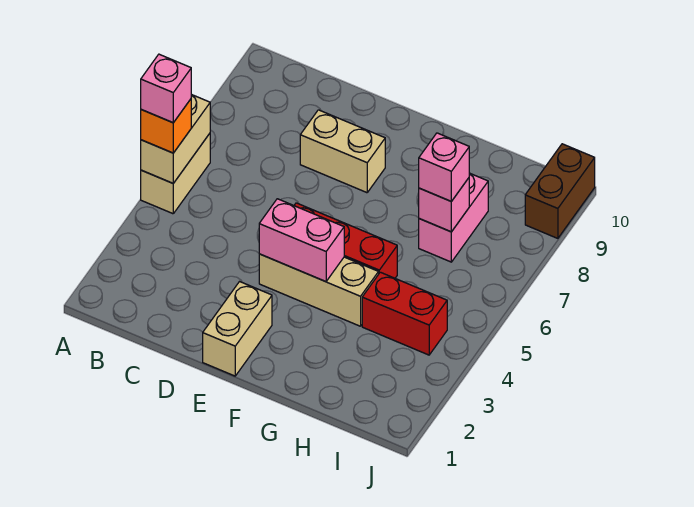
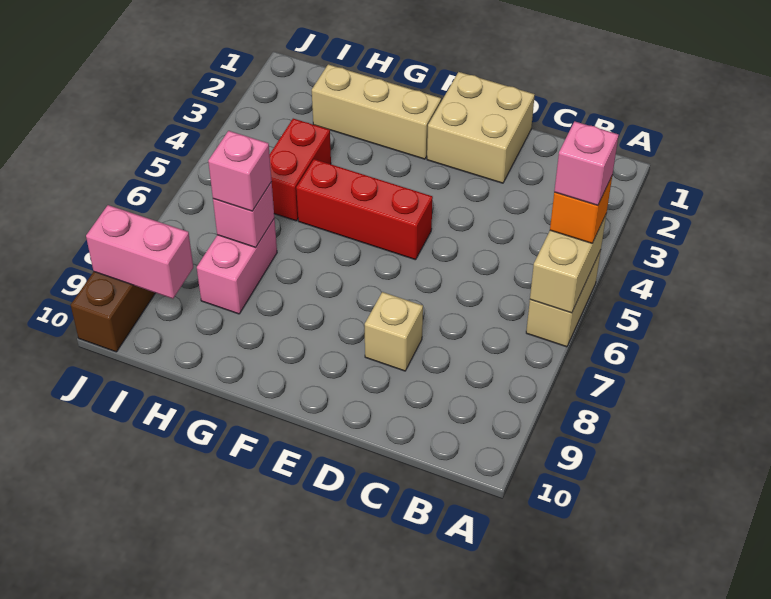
tan 1x2 brick [300,110,385,193] -> tan 1x1 brick [365,292,423,371]
tan 1x2 brick [203,282,272,376] -> tan 2x2 brick [427,72,535,183]
tan 1x3 brick [259,254,379,326] -> tan 1x3 brick moved to [312,64,441,159]
pink 1x2 brick [259,199,344,282] -> pink 1x2 brick moved to [86,205,193,299]
red 1x2 brick [362,272,447,355] -> red 1x2 brick turned to [270,119,331,221]

